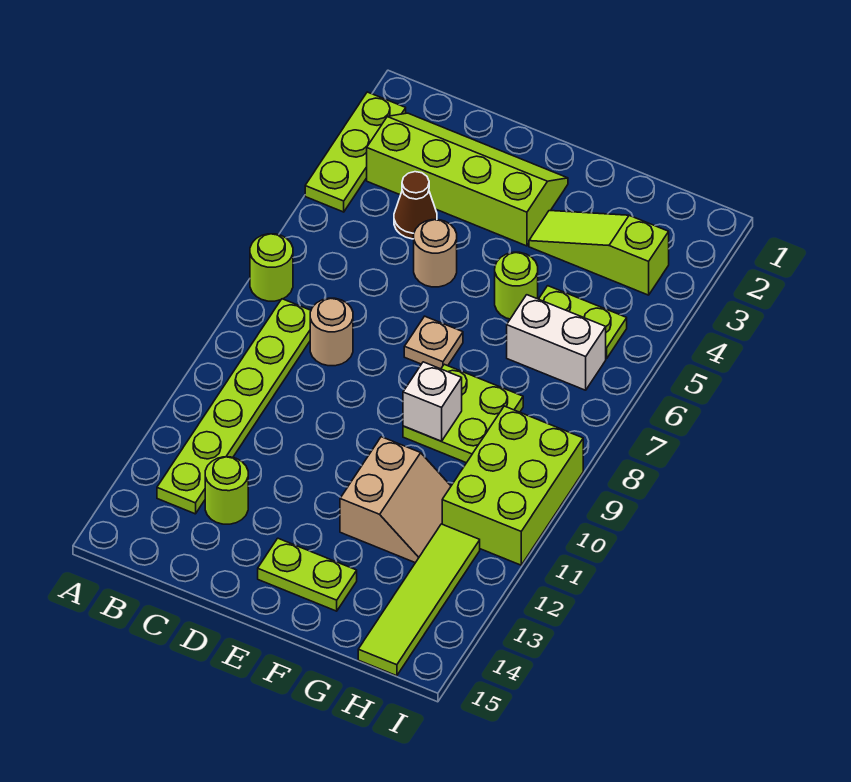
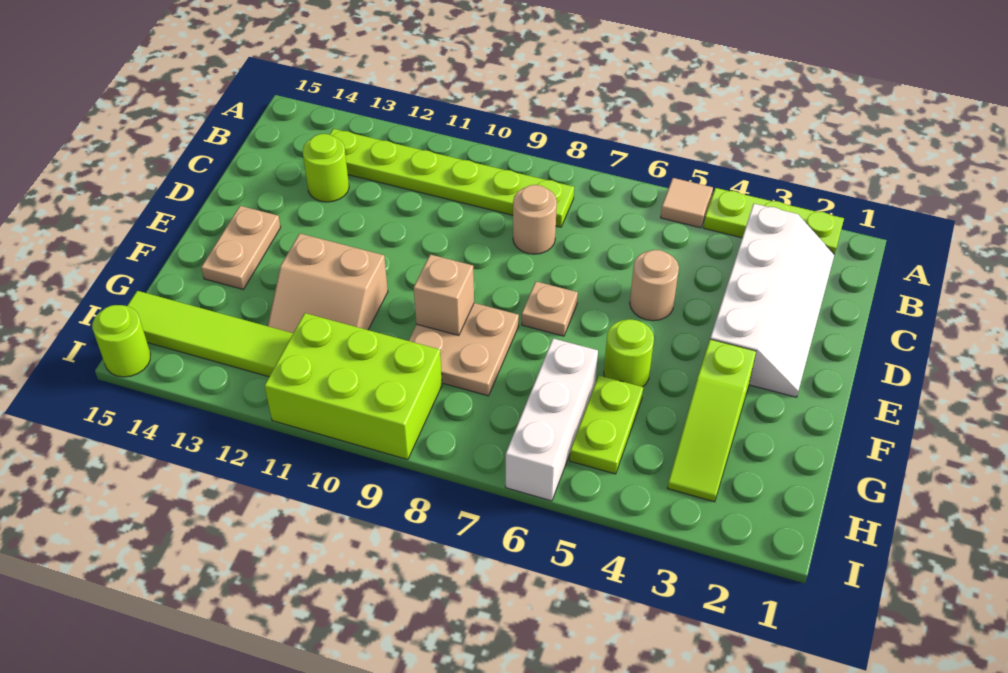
none -> tan 1x1 tile [661,178,713,228]
lime 1x1 round brick [250,234,293,301] -> lime 1x1 round brick moved to [92,305,151,377]
lime 2x4 slope [367,113,568,246] -> white 2x4 slope [710,204,834,397]
brown 1x1 cone [394,172,437,239] -> none
lime 1x2 plate [258,538,357,611] -> tan 1x2 plate [201,206,281,289]
lime 1x3 slope [529,211,669,295] -> lime 1x3 slope turned to [668,339,756,502]
lime 2x2 plate [403,364,523,463] -> tan 2x2 plate [409,303,519,396]
white 1x1 brick [403,362,462,441] -> tan 1x1 brick [414,255,474,336]
white 1x2 brick [507,295,606,390] -> white 1x3 brick [506,339,598,501]

